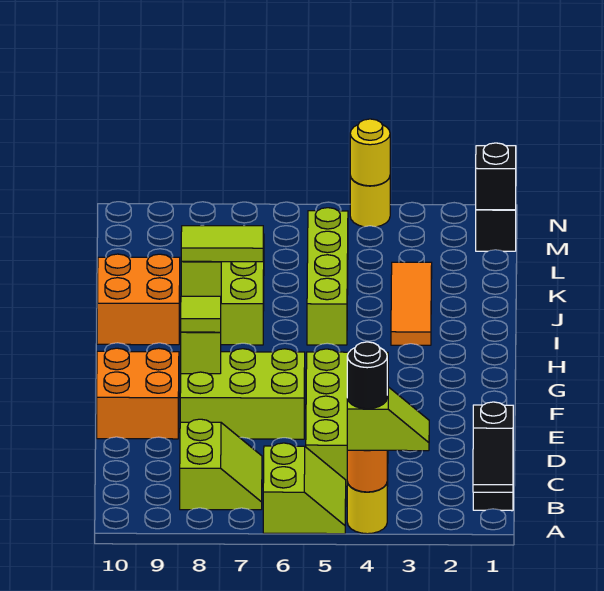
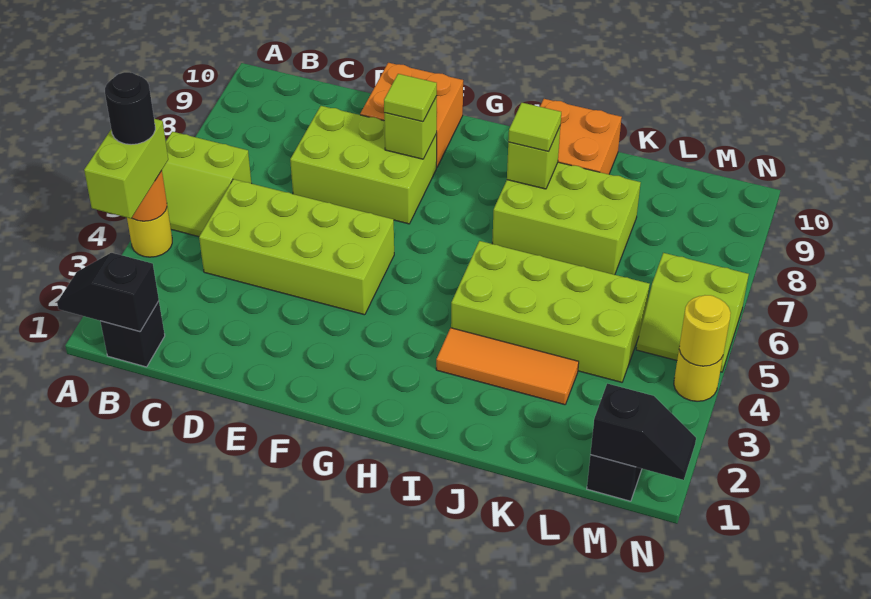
lime 1x2 slope [347,387,429,451] -> lime 1x2 brick [84,119,168,218]
lime 2x2 slope [180,419,262,510] -> lime 2x2 slope moved to [636,253,749,372]
lime 2x3 brick [180,349,305,439] -> lime 2x3 brick turned to [290,106,437,224]
lime 1x4 brick [307,208,348,345] -> lime 2x4 brick [451,241,650,382]
lime 1x2 tile [181,226,263,262] -> lime 1x1 tile [508,103,561,151]

